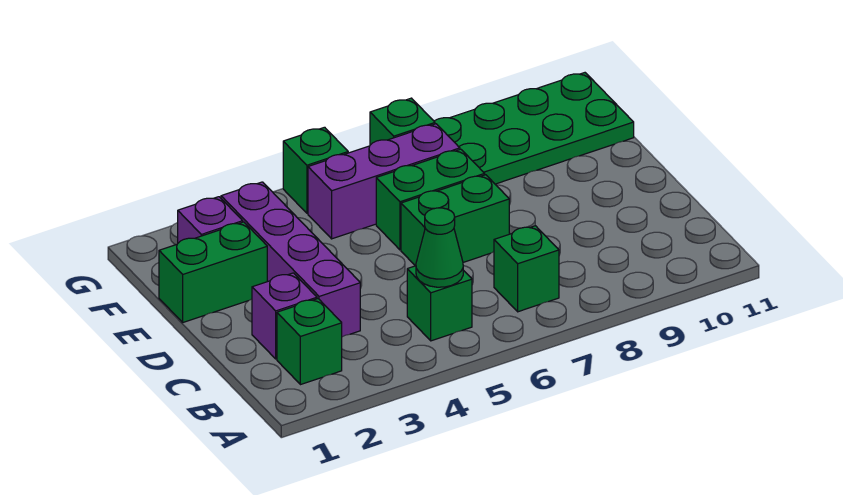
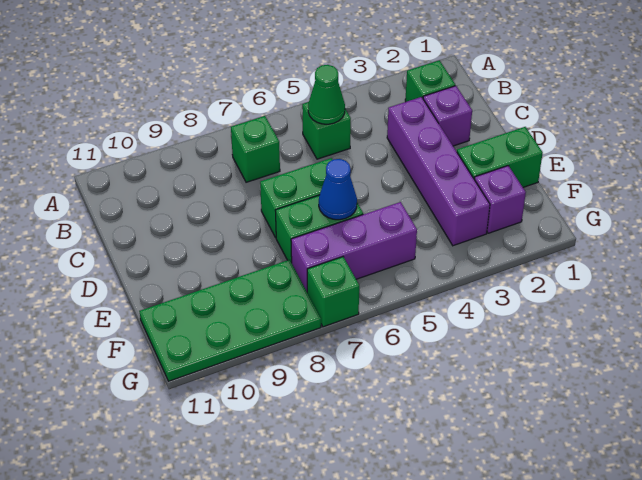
none -> blue 1x1 cone [319,159,357,220]
green 1x1 brick [283,127,348,213] -> none

